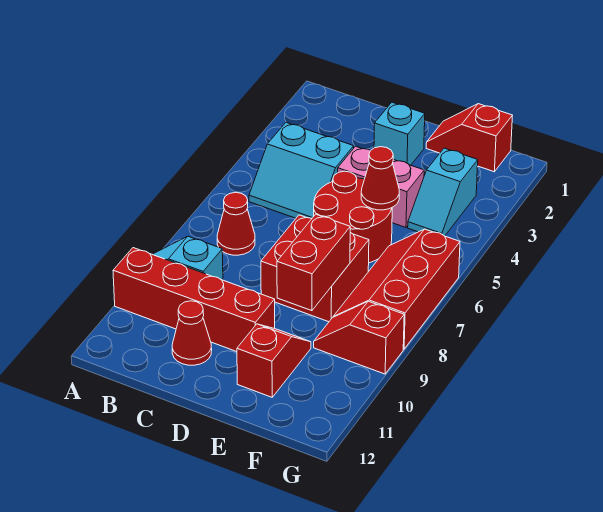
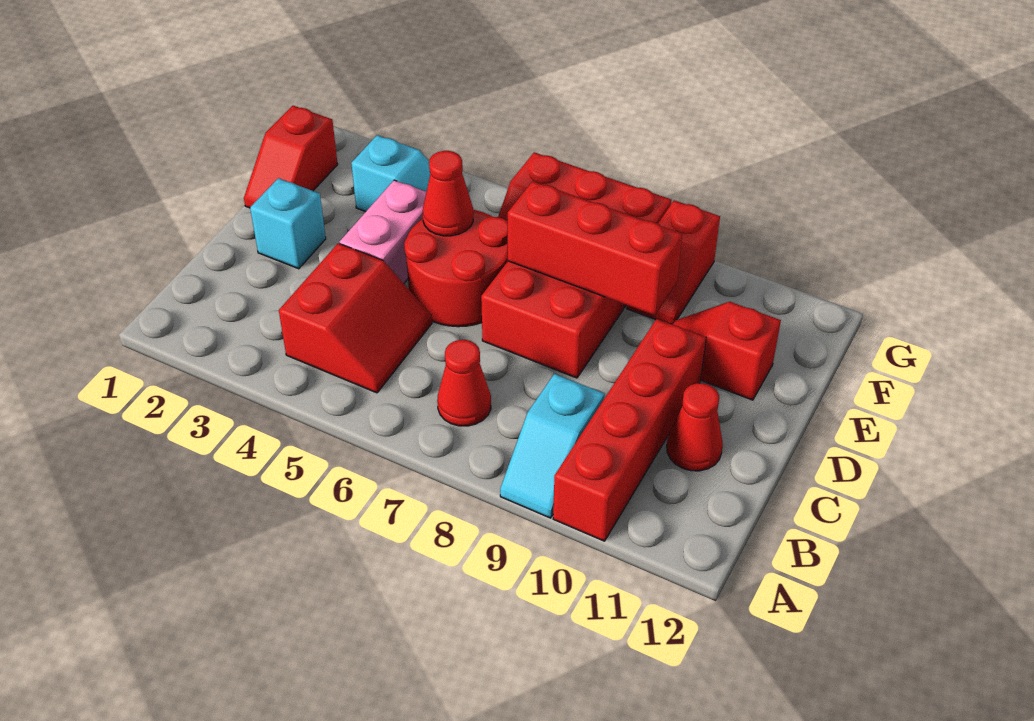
cyan 2x2 slope [249,123,354,218] -> red 2x2 slope [279,243,432,393]
red 1x2 brick [277,214,350,311] -> red 1x3 brick [508,181,682,315]

